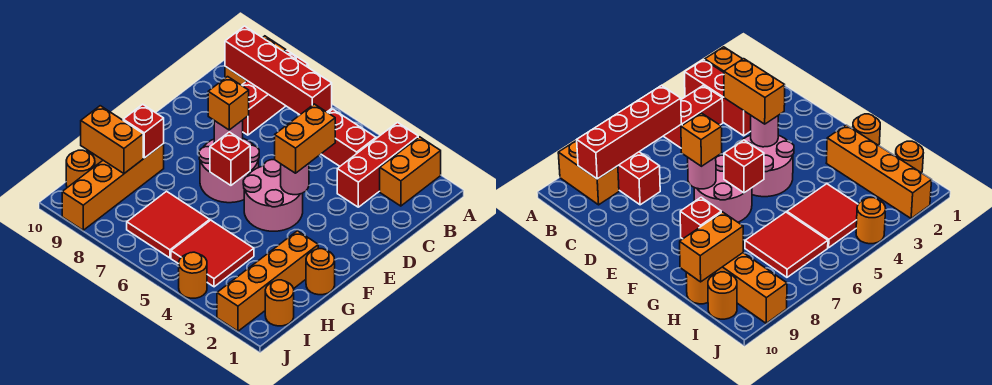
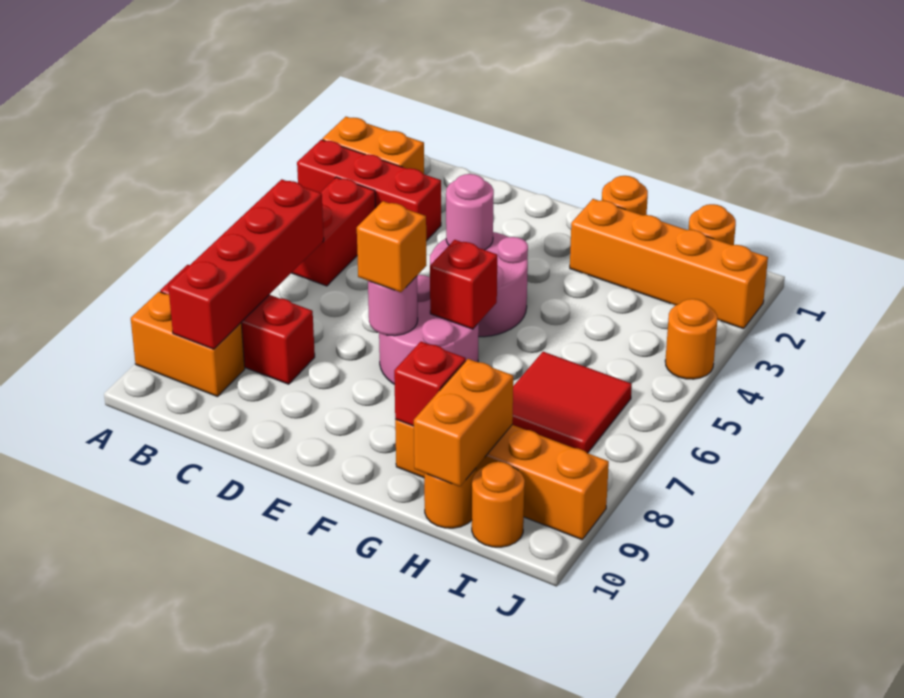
orange 1x2 brick [275,104,335,173] -> none
red 2x2 tile [171,220,254,287] -> none

